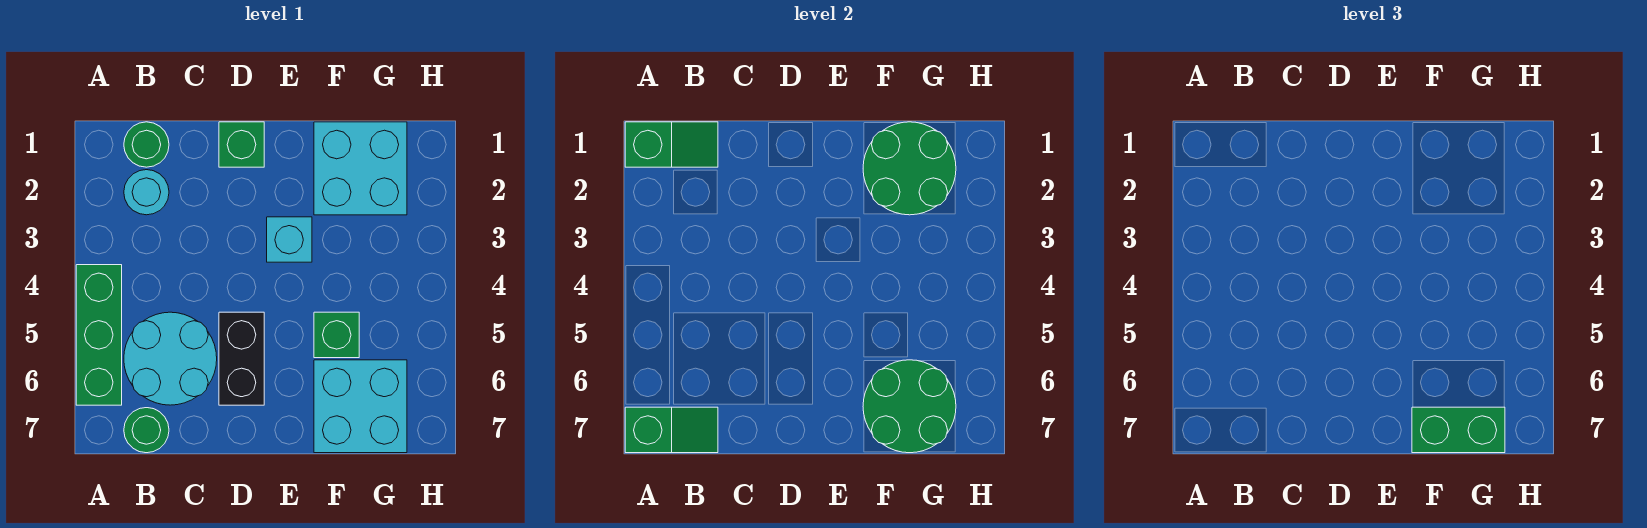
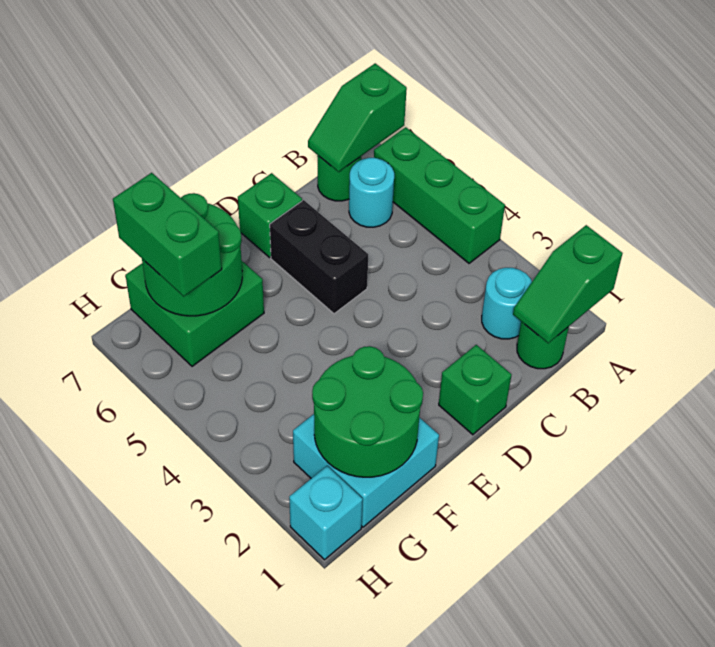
cyan 2x2 round brick [124,312,217,405] -> cyan 1x1 round brick [349,158,394,227]
cyan 1x1 brick [267,217,312,262] -> cyan 1x1 brick moved to [289,466,363,560]
green 1x1 brick [314,312,359,358] -> green 1x1 brick moved to [238,173,302,257]
cyan 2x2 brick [314,360,407,453] -> green 2x2 brick [125,261,264,366]
green 1x2 brick [1412,407,1505,453] -> green 1x2 brick turned to [113,173,222,297]

